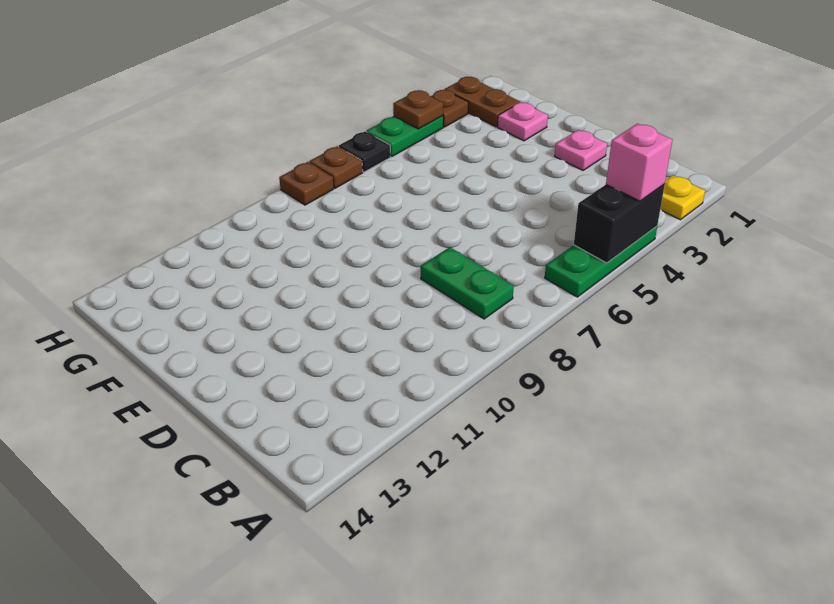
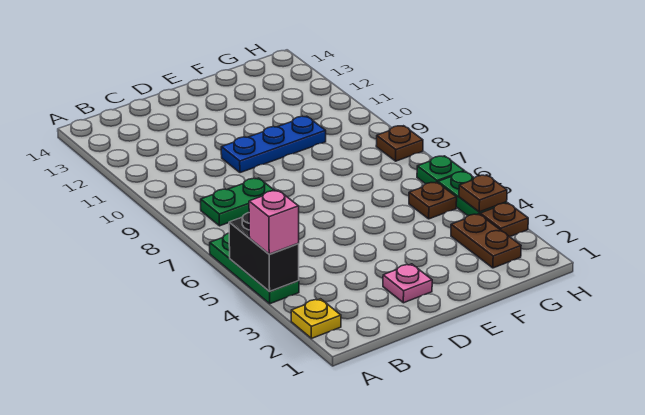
none -> blue 1x3 plate [221,116,326,173]
pink 1x1 plate [498,102,548,141] -> none
brown 1x2 plate [445,77,520,127] -> brown 1x2 plate turned to [451,214,521,268]
black 1x1 plate [339,131,390,172] -> green 1x1 plate [417,156,464,184]
brown 1x1 plate [309,146,363,188] -> brown 1x1 plate moved to [409,182,457,219]

